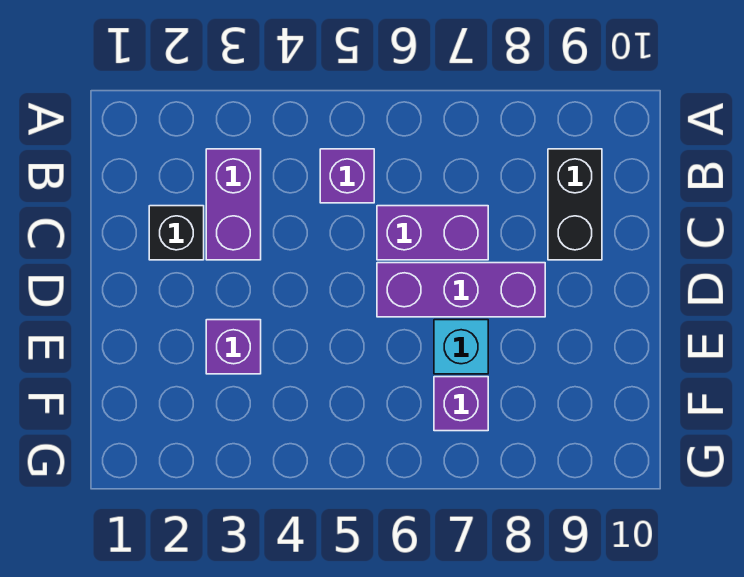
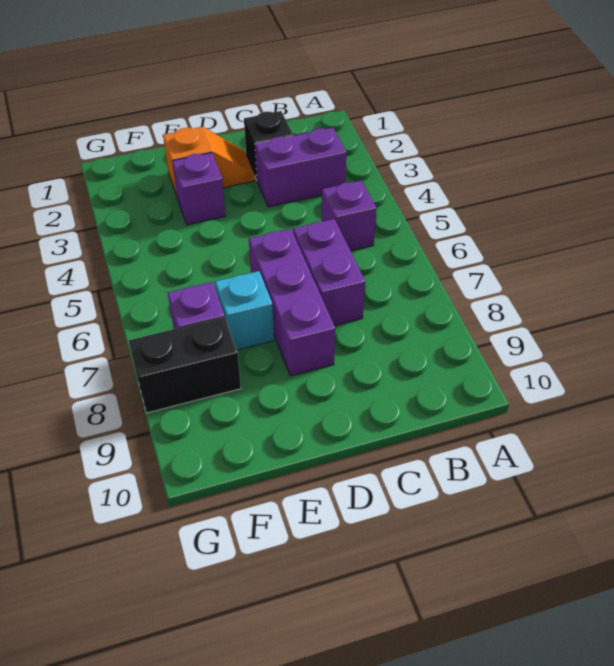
black 1x2 brick [548,149,602,260] -> black 1x2 brick moved to [129,317,241,413]
none -> orange 1x2 slope [163,127,255,196]

